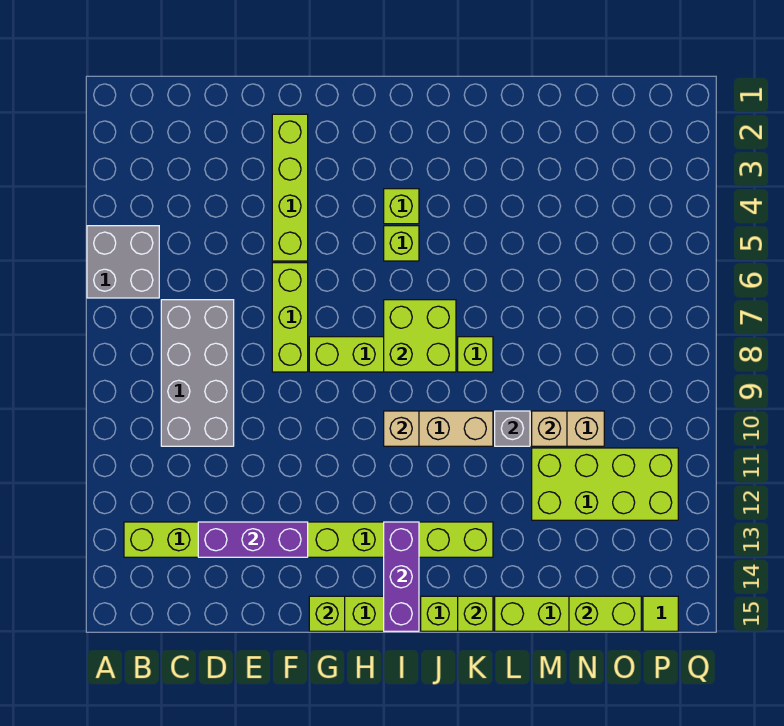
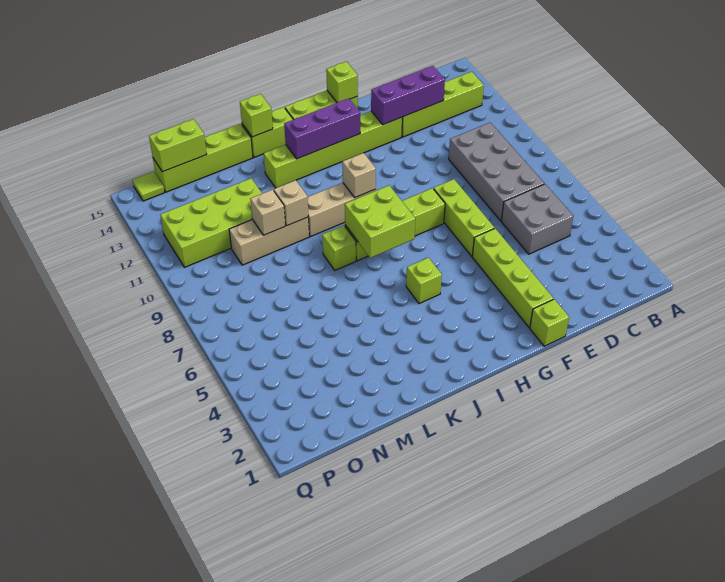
grey 2x2 brick [87,226,159,298] -> grey 2x2 brick moved to [501,184,573,254]
lime 1x1 brick [384,189,419,224] -> lime 1x1 brick moved to [530,299,569,346]
purple 1x3 brick [384,522,419,631] -> purple 1x3 brick turned to [284,98,360,159]
grey 1x1 brick [495,411,530,446] -> tan 1x1 brick [274,180,308,226]

